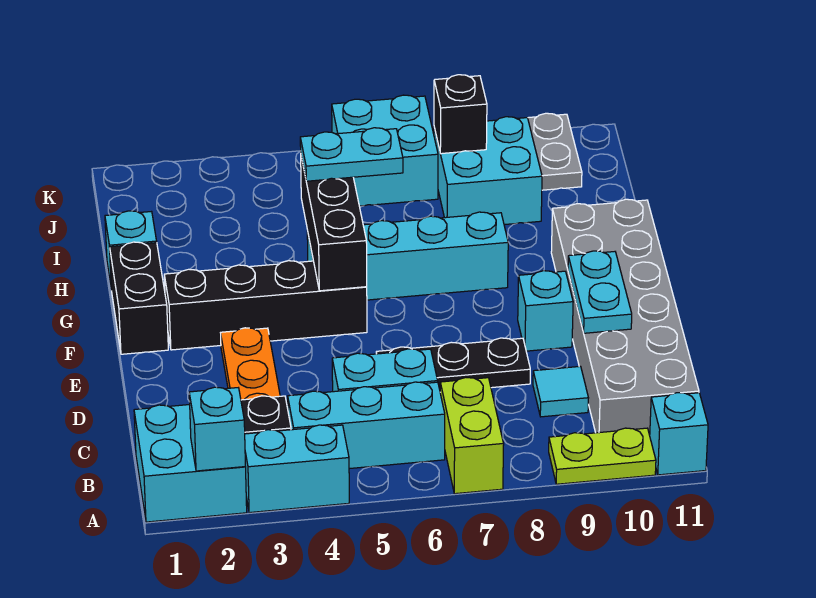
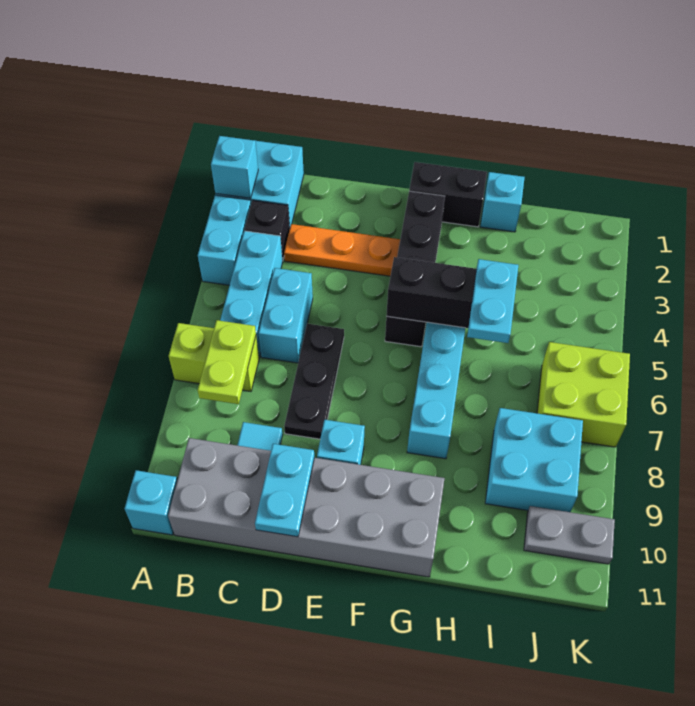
lime 1x2 plate [549,428,656,484] -> lime 1x2 plate moved to [198,320,256,404]
cyan 1x2 plate [568,251,632,333] -> cyan 1x2 plate turned to [255,444,314,537]
cyan 2x2 brick [332,95,438,206] -> lime 2x2 brick [537,342,630,447]
black 1x1 brick [434,75,487,154] -> none

